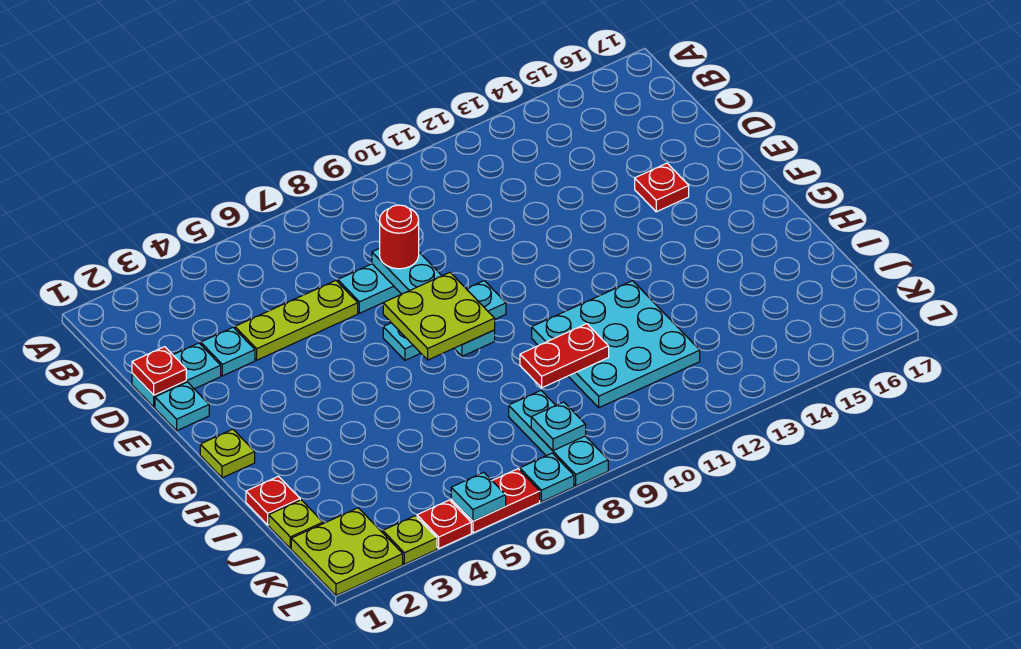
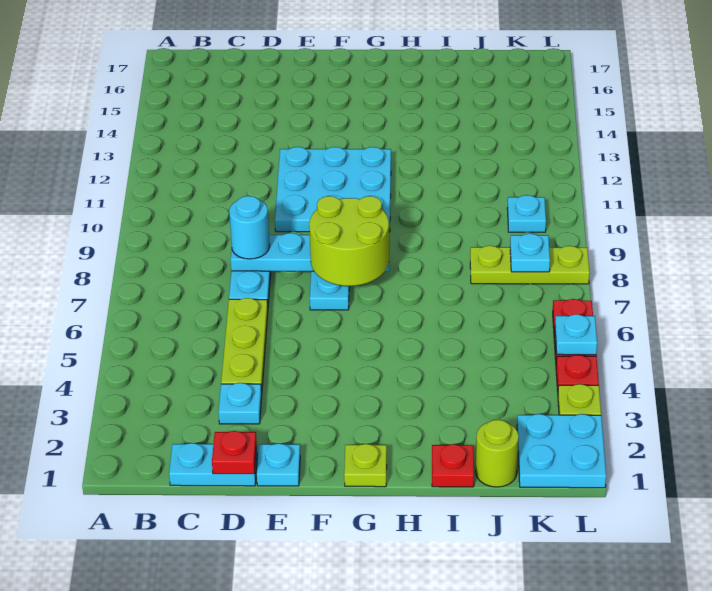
cyan 1x2 plate [132,343,221,407] -> cyan 1x2 plate turned to [169,443,257,486]
red 1x1 round brick [380,205,419,269] -> cyan 1x1 round brick [229,196,270,259]
red 1x1 plate [635,163,689,212] -> none
lime 2x2 plate [383,272,495,360] -> lime 2x2 round brick [309,196,389,286]
cyan 3x3 plate [532,281,700,408] -> cyan 3x3 plate moved to [275,147,391,232]
red 1x2 plate [520,324,609,388] -> none
lime 1x1 plate [269,500,323,548] -> lime 1x1 round brick [476,420,519,487]
cyan 1x3 plate [509,391,608,486] -> lime 1x3 plate [470,246,590,284]
lime 2x2 plate [291,508,403,595] -> cyan 2x2 plate [517,414,606,488]
cyan 1x1 plate [520,453,574,502] -> cyan 1x1 plate moved to [507,195,546,232]

